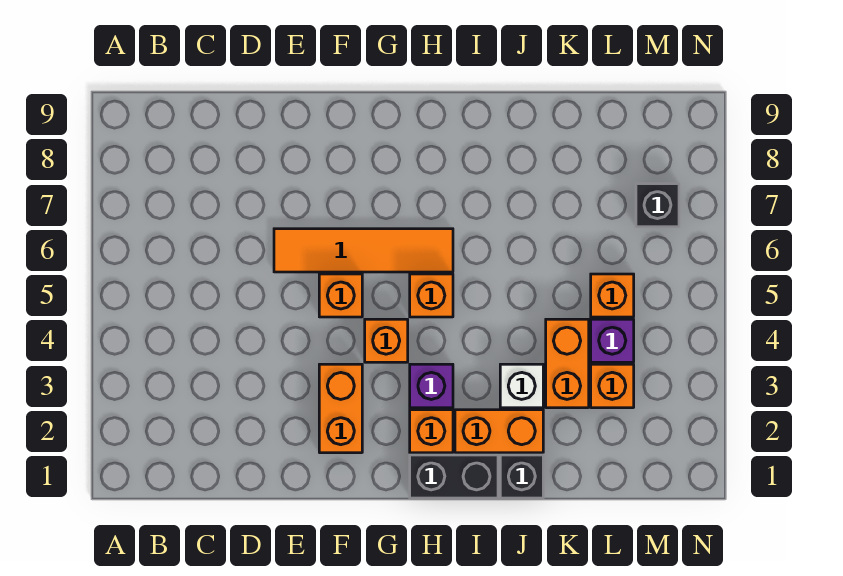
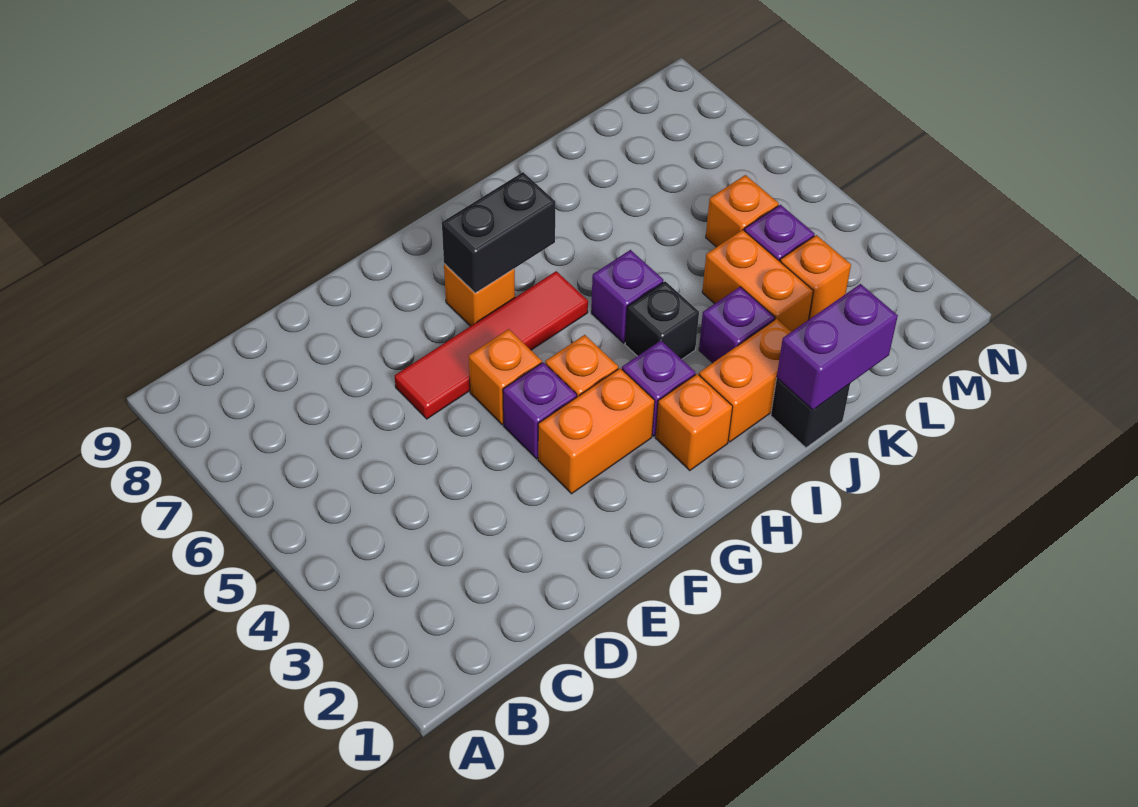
orange 1x4 tile [274,229,453,272] -> red 1x4 tile [395,271,588,419]
orange 1x2 brick [319,364,362,453] -> orange 1x2 brick turned to [538,368,655,494]
none -> purple 1x1 brick [503,362,577,459]
black 1x2 brick [410,455,498,498] -> black 1x2 brick moved to [442,172,556,293]
orange 1x1 brick [410,274,453,317] -> orange 1x1 brick moved to [444,264,515,326]
none -> purple 1x1 brick [591,250,664,343]
none -> purple 1x2 brick [777,284,898,410]
white 1x1 brick [500,364,543,408] -> purple 1x1 brick [699,287,775,363]
black 1x1 brick [636,184,679,227] -> black 1x1 brick moved to [625,281,699,359]

